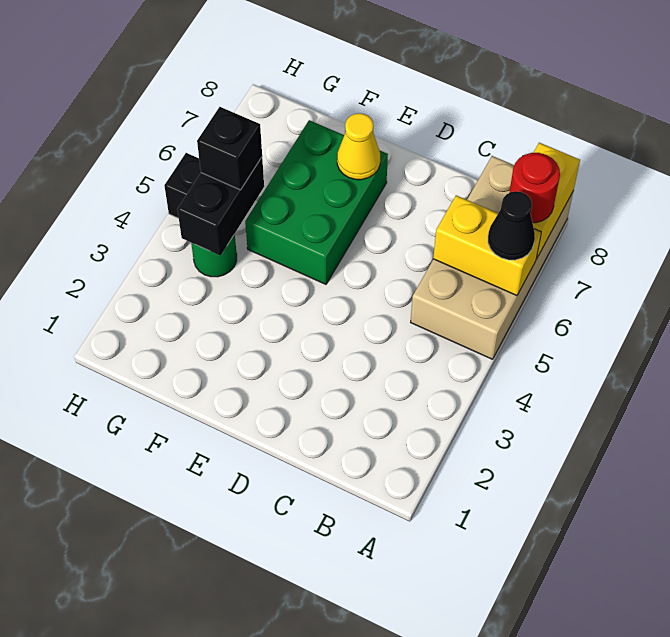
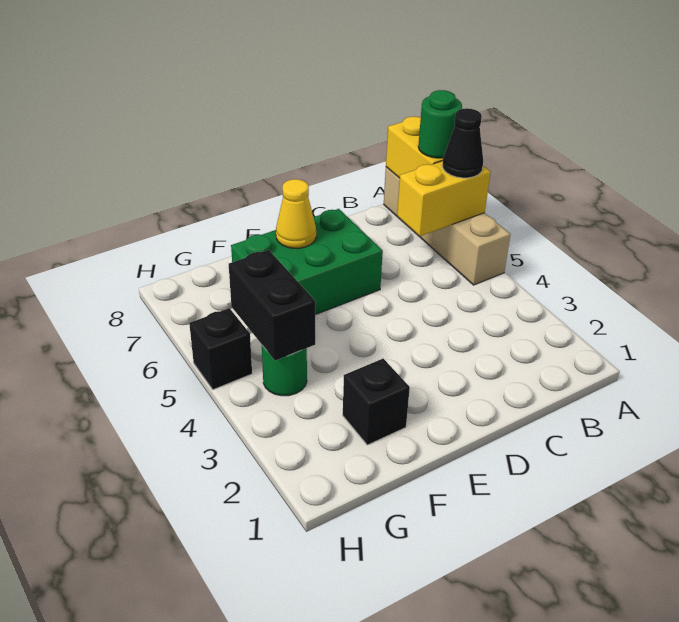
tan 2x4 brick [411,156,573,359] -> tan 1x4 brick [384,167,511,285]
red 1x1 round brick [509,153,560,223] -> green 1x1 round brick [418,90,462,158]
green 2x3 brick [245,120,388,284] -> green 2x3 brick turned to [231,209,383,315]
black 1x1 brick [197,107,262,190] -> black 1x1 brick moved to [343,359,410,445]

